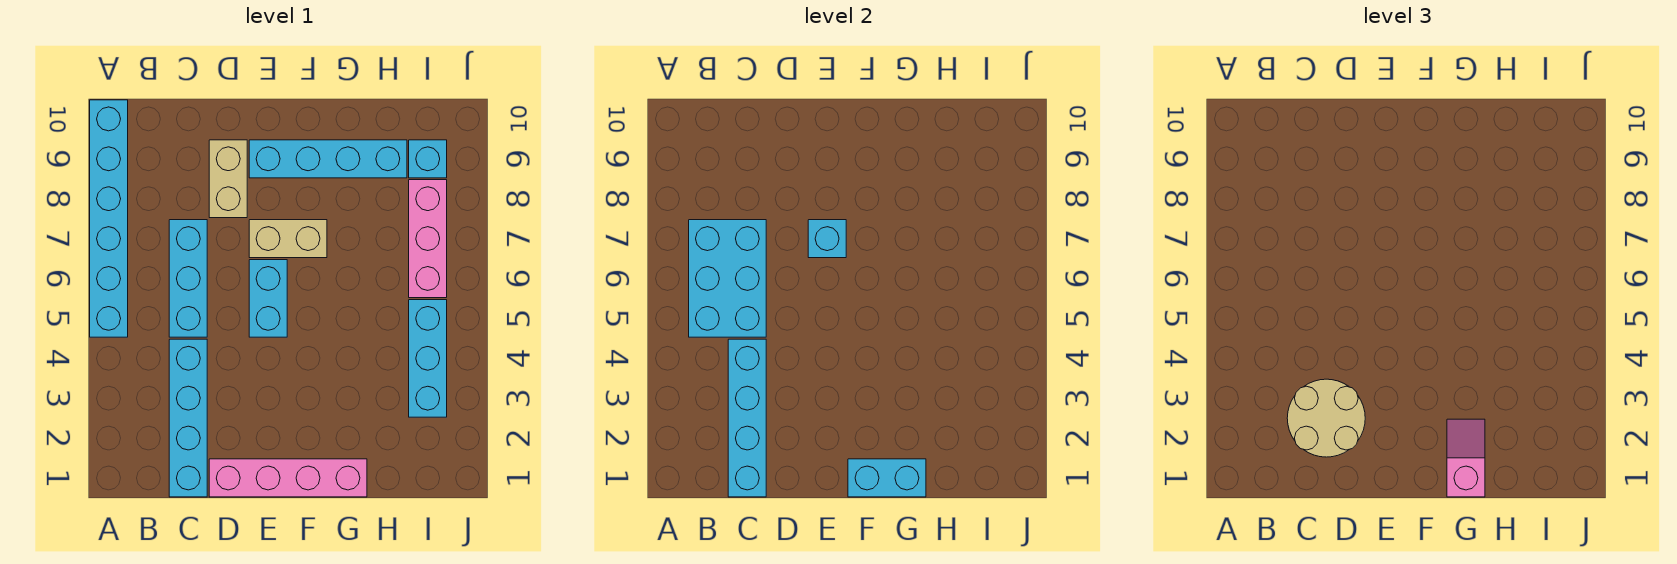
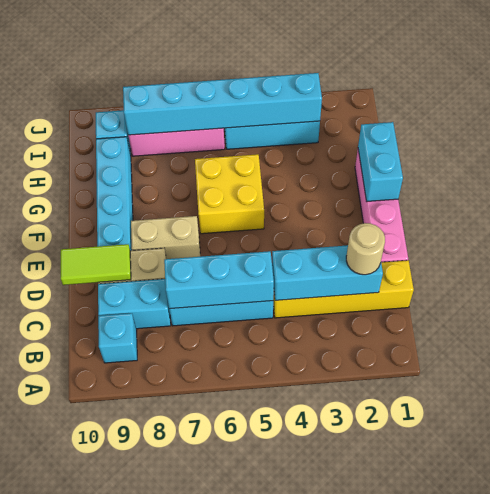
cyan 1x6 brick [90,100,128,337] -> cyan 1x6 brick moved to [123,73,322,135]
cyan 2x3 brick [689,220,766,337] -> cyan 1x3 brick [164,251,274,309]
cyan 1x4 brick [169,339,207,497] -> yellow 1x4 brick [273,260,414,318]
cyan 1x4 brick [728,339,766,497] -> cyan 1x3 brick [272,245,383,300]
tan 2x2 round brick [1287,379,1365,457] -> tan 1x1 round brick [346,223,385,275]
none -> lime 1x2 tile [61,244,131,285]
cyan 1x2 brick [249,260,287,337] -> cyan 1x2 brick moved to [98,279,171,329]
tan 1x2 brick [249,220,327,258] -> tan 1x2 brick turned to [131,216,200,259]
cyan 1x1 brick [808,220,846,258] -> cyan 1x1 brick moved to [98,313,137,363]
none -> yellow 2x2 brick [195,154,264,234]
pink 1x2 slope [1447,419,1485,497] -> none

